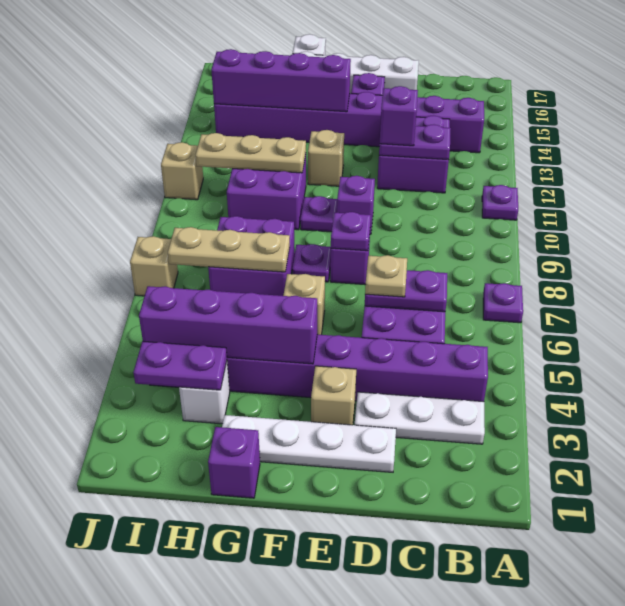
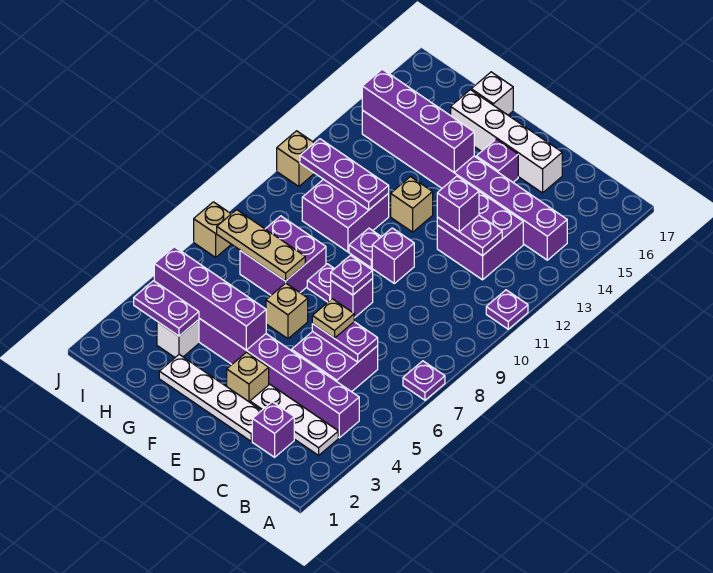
purple 1x1 brick [208,427,260,498] -> purple 1x1 brick moved to [252,402,294,457]
tan 1x3 plate [195,133,306,173] -> purple 1x3 plate [300,139,389,210]

